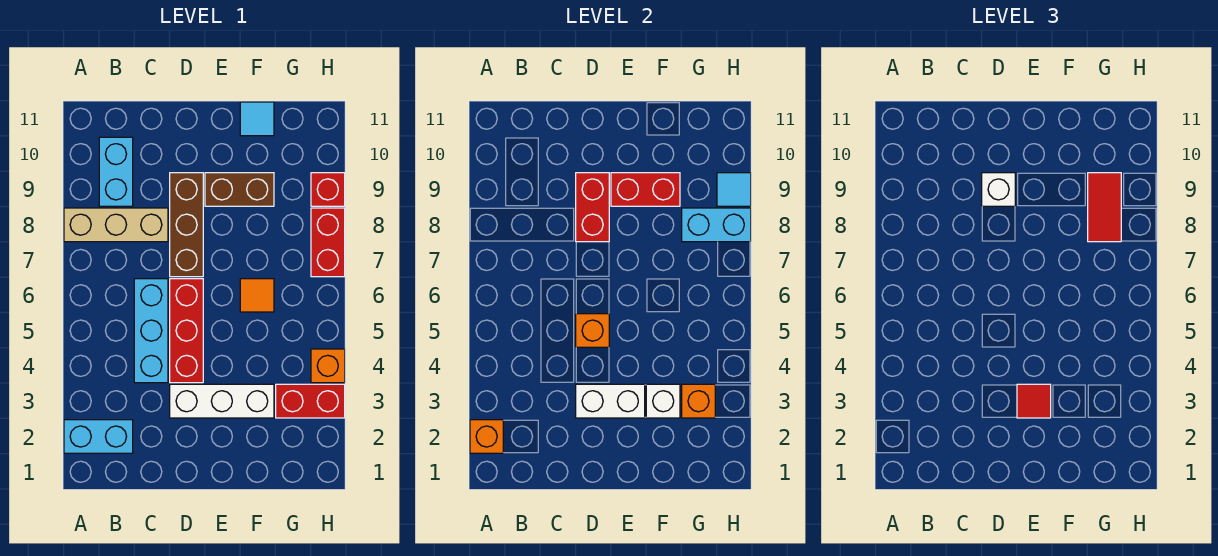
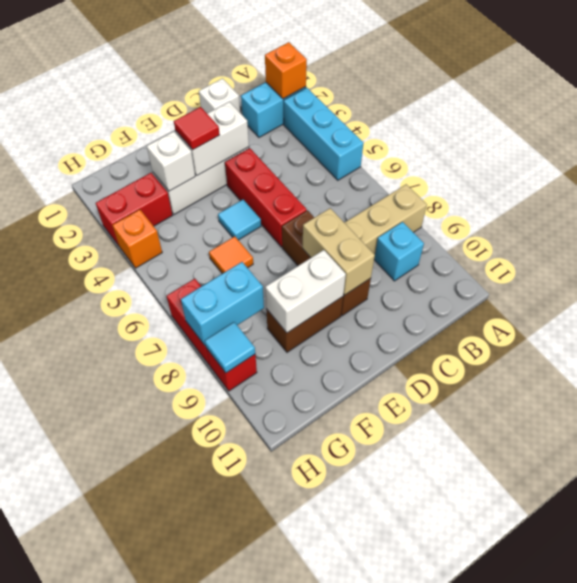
cyan 1x2 brick [99,137,133,206] -> cyan 1x1 brick [374,222,424,281]
cyan 1x3 brick [134,279,168,383] -> cyan 1x3 brick moved to [284,88,363,180]
orange 1x1 brick [576,314,609,347] -> none
red 1x2 brick [576,173,609,242] -> tan 1x2 brick [302,208,375,295]
white 1x1 brick [982,173,1015,206] -> white 1x1 brick moved to [199,79,240,113]
red 1x2 brick [611,173,680,206] -> white 1x2 brick [265,250,346,333]
cyan 1x1 tile [240,102,274,136] -> cyan 1x1 tile moved to [218,200,261,240]
orange 1x1 brick [682,384,715,418] -> none
red 1x2 tile [1088,173,1121,242] -> none

